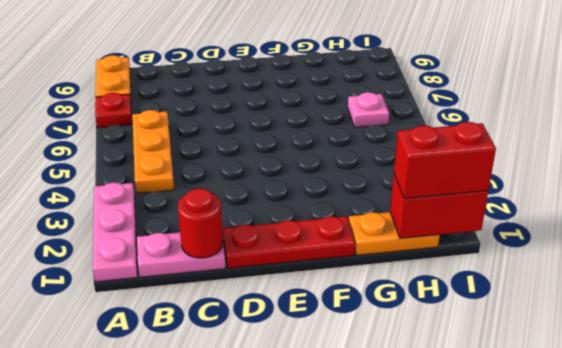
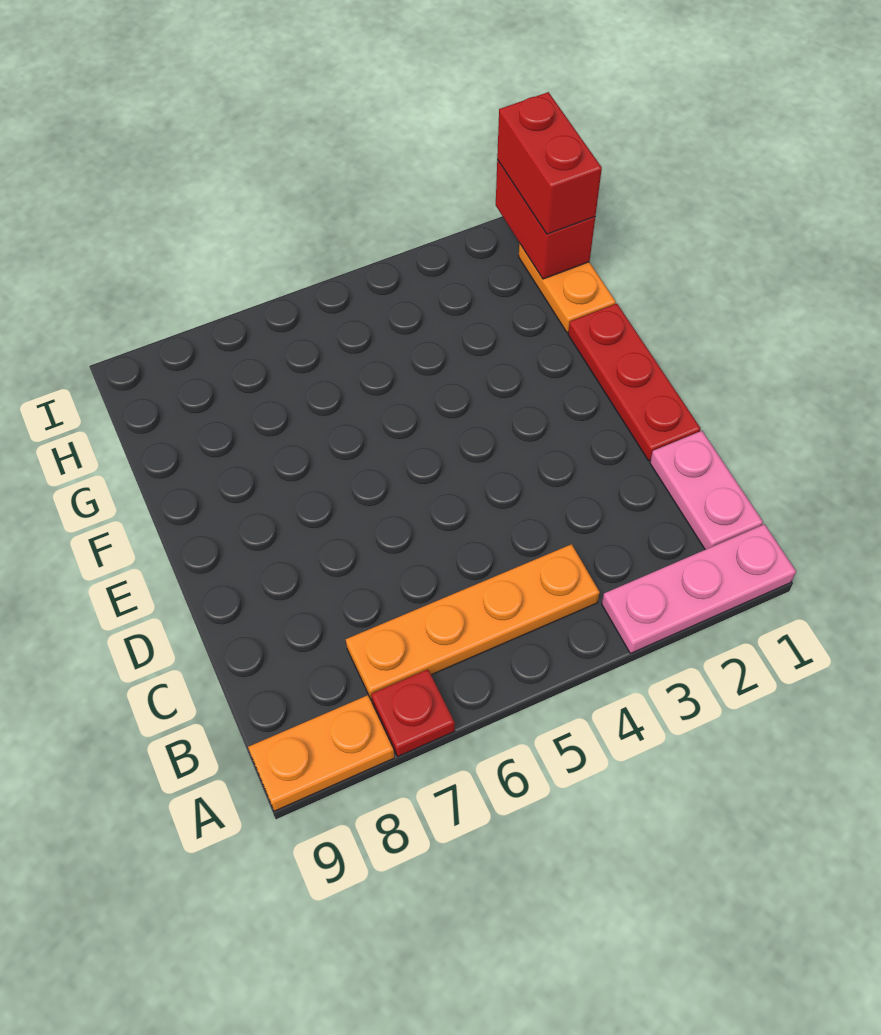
orange 1x3 plate [132,110,174,193] -> orange 1x4 plate [346,544,600,700]
red 1x1 round brick [178,188,223,258] -> none
pink 1x1 plate [348,92,389,127] -> none

